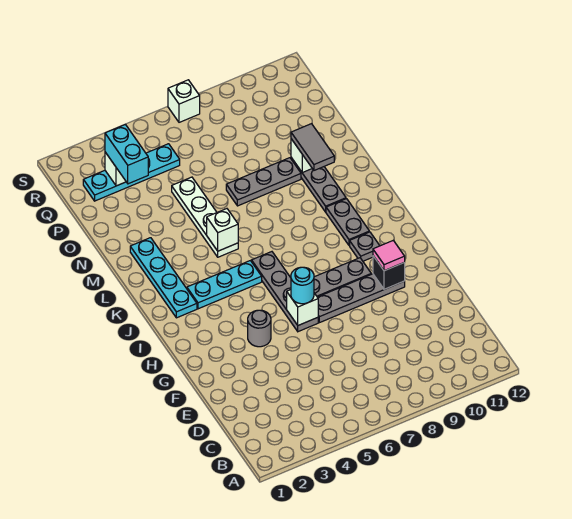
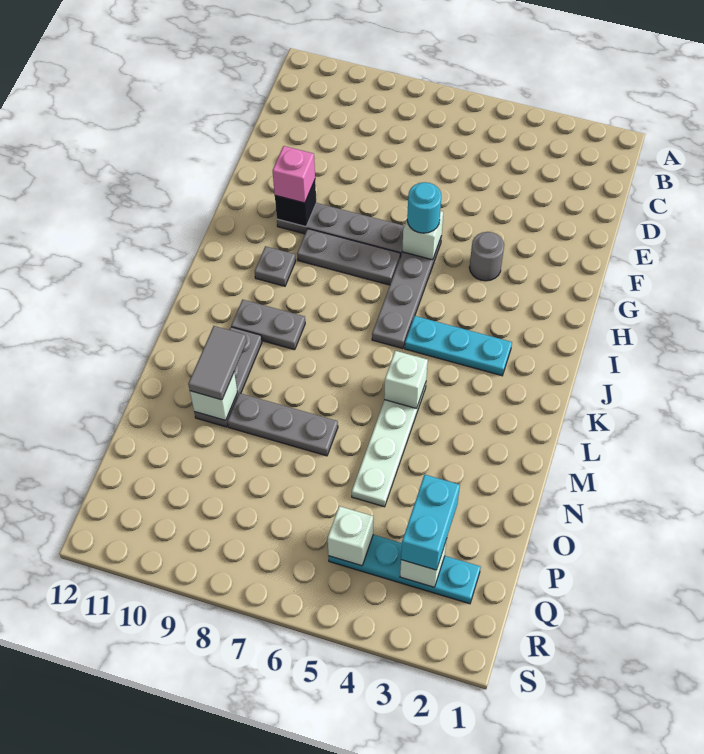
pink 1x1 tile [373,240,405,271] -> pink 1x1 brick [273,146,315,203]
cyan 1x4 plate [130,238,197,318] -> none
grey 1x2 plate [326,199,369,245] -> grey 1x2 plate turned to [231,300,305,350]
white 1x1 brick [168,80,200,122] -> white 1x1 brick moved to [328,506,373,566]

